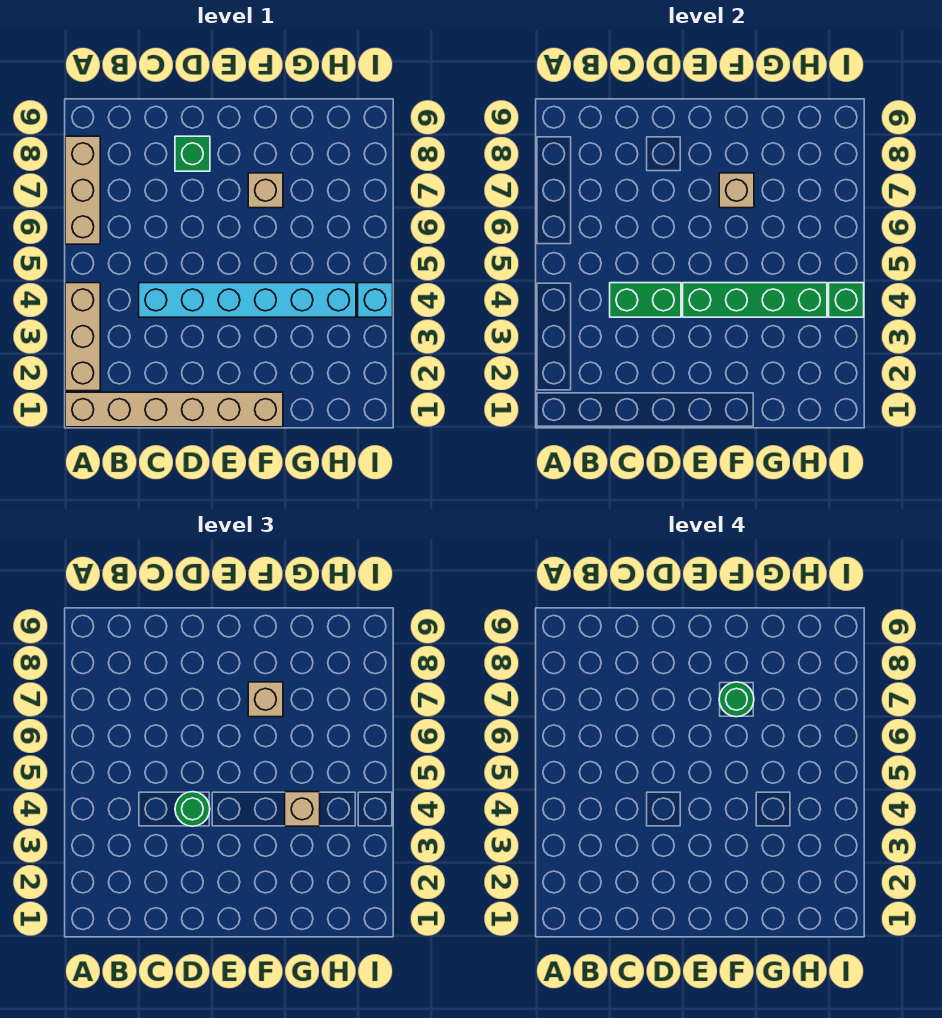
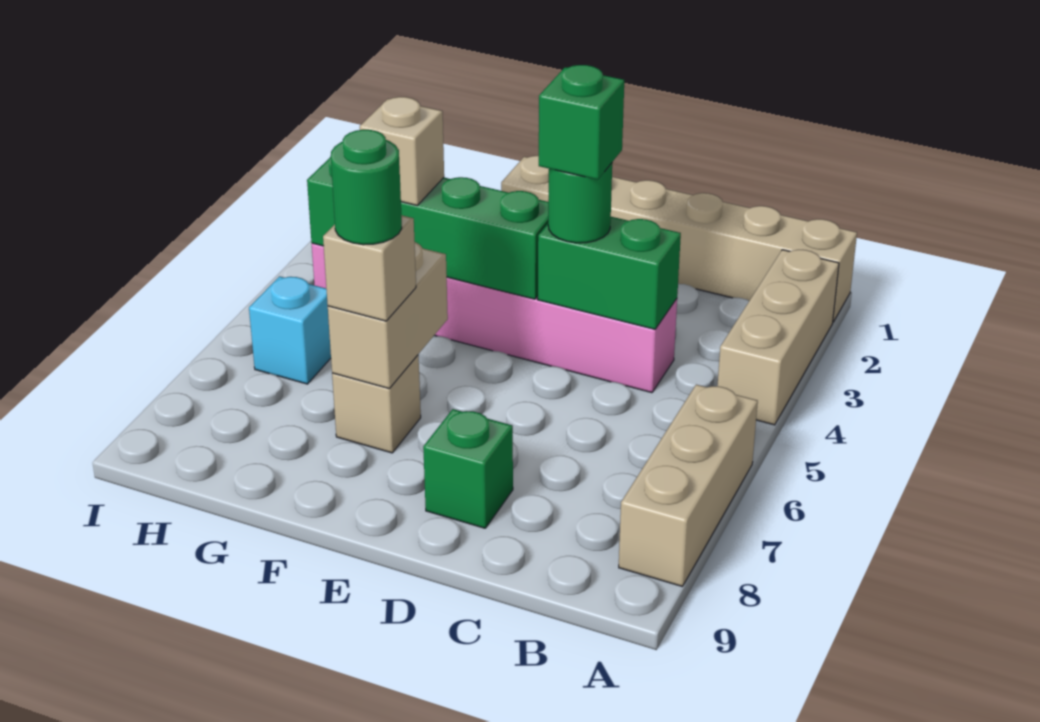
cyan 1x6 brick [139,283,356,317] -> pink 1x6 brick [312,243,677,393]
tan 1x1 brick [719,173,754,208] -> tan 1x2 brick [328,242,448,388]
cyan 1x1 brick [358,283,393,317] -> cyan 1x1 brick moved to [249,276,331,384]
green 1x1 brick [829,283,864,317] -> green 1x1 brick moved to [539,65,624,180]

